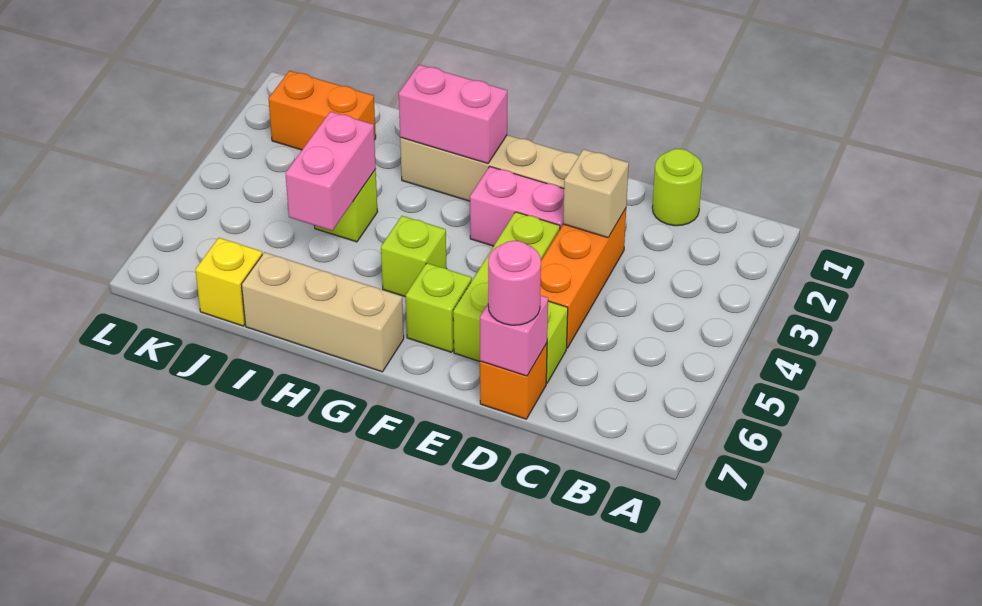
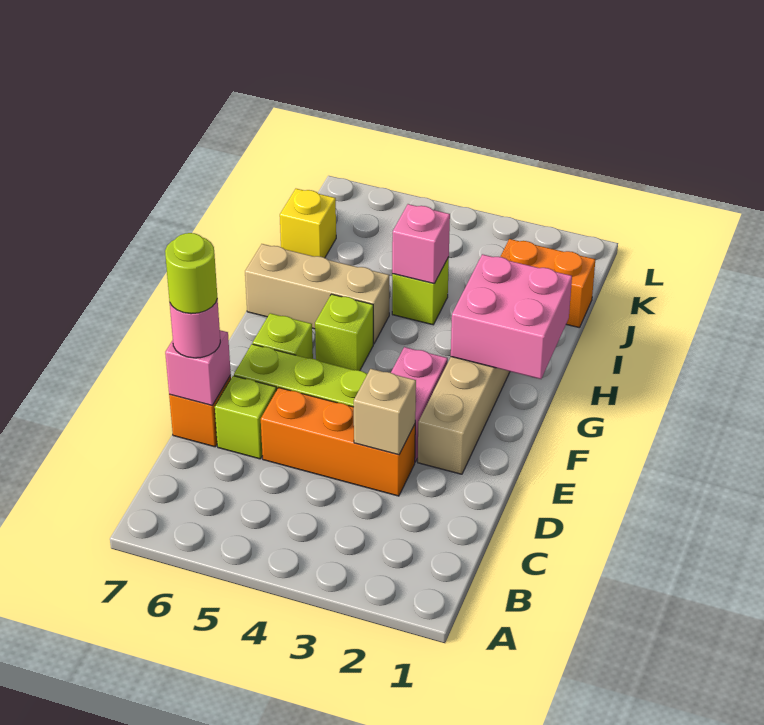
lime 1x1 round brick [652,149,703,226] -> lime 1x1 round brick moved to [165,233,217,314]
pink 1x2 brick [399,65,507,163] -> pink 2x2 brick [451,254,572,379]
tan 1x3 brick [241,252,404,372] -> tan 1x3 brick turned to [245,244,389,344]
pink 1x2 brick [285,112,376,231] -> pink 1x1 brick [392,204,450,284]
orange 1x2 brick [268,71,376,150] -> orange 1x2 brick turned to [500,239,595,328]

